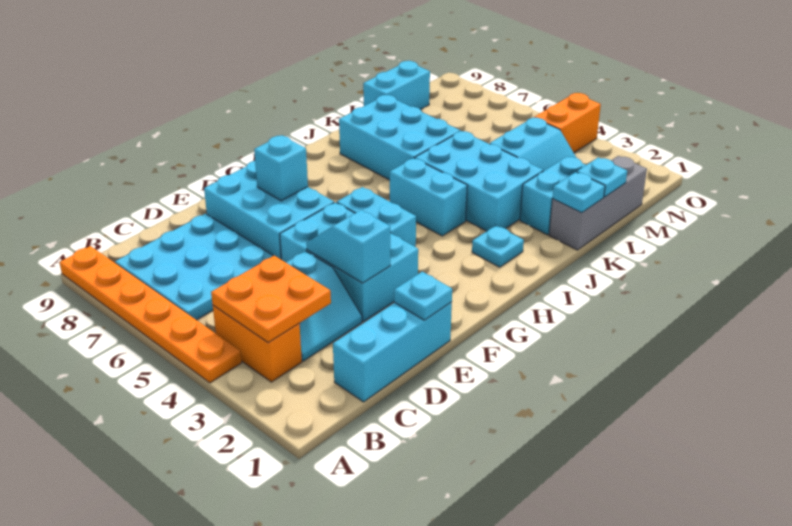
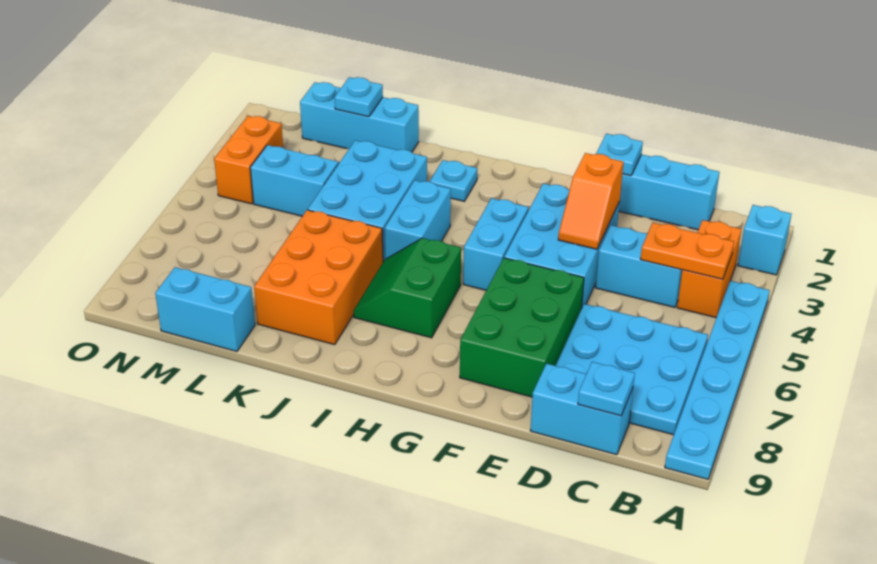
orange 1x6 plate [60,246,241,383] -> cyan 1x6 plate [665,281,770,479]
orange 2x2 plate [211,256,331,343] -> orange 1x2 plate [641,223,734,279]
cyan 1x2 slope [306,210,390,283] -> orange 1x2 slope [558,153,624,249]
cyan 2x3 brick [204,161,334,259] -> green 2x3 brick [460,258,584,397]
cyan 1x1 brick [254,135,308,201] -> cyan 1x1 brick moved to [738,205,791,275]
none -> green 2x2 slope [353,238,461,338]
cyan 2x3 brick [339,95,460,180] -> orange 2x3 brick [254,210,383,345]
grey 1x3 brick [549,156,647,250] -> cyan 1x3 brick [300,82,419,152]
cyan 1x1 plate [553,172,605,213] -> cyan 1x1 plate moved to [578,362,635,416]
cyan 1x2 brick [520,156,586,235] -> cyan 1x2 brick moved to [530,364,633,455]
orange 1x2 brick [534,93,601,153] -> orange 1x2 brick turned to [214,116,283,204]

